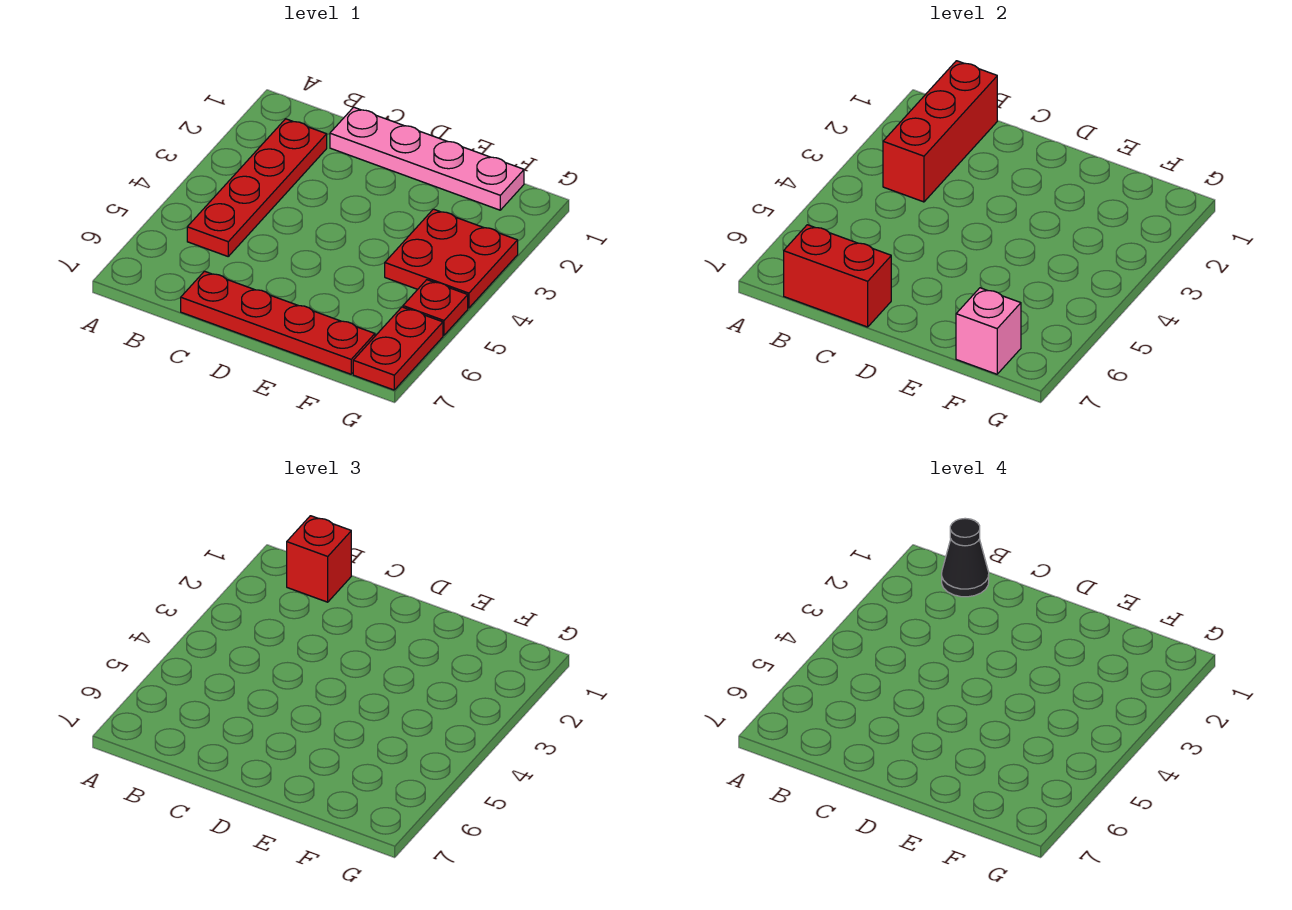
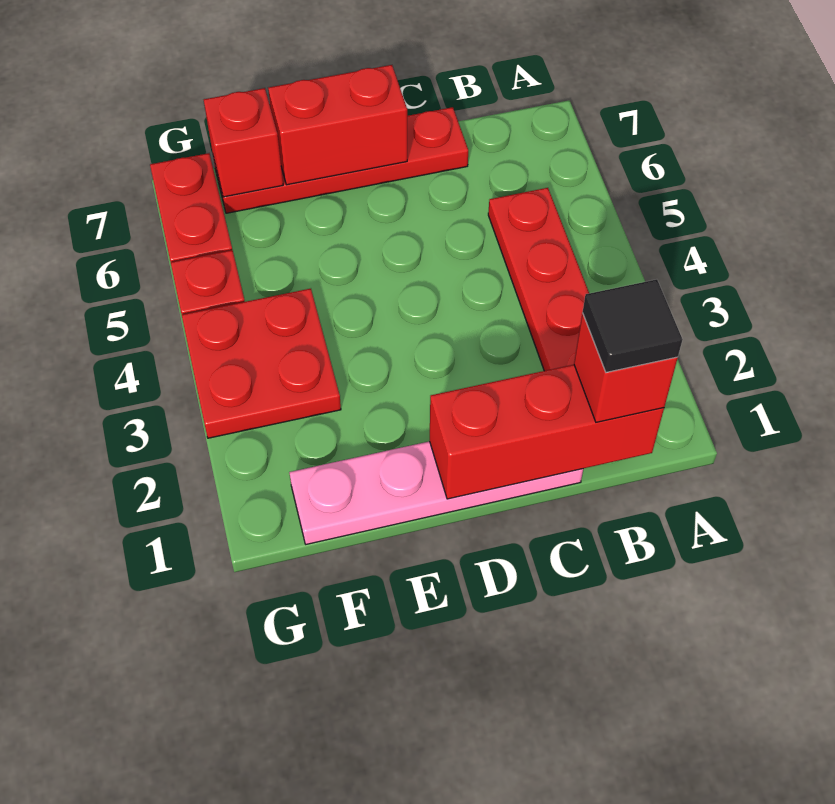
red 1x3 brick [883,61,997,202] -> red 1x3 brick turned to [430,365,664,499]
black 1x1 cone [942,518,989,597] -> black 1x1 tile [583,279,683,372]
red 1x2 brick [784,225,891,327] -> red 1x2 brick moved to [268,65,407,185]
pink 1x1 brick [956,288,1021,374] -> red 1x1 brick [204,88,283,197]

